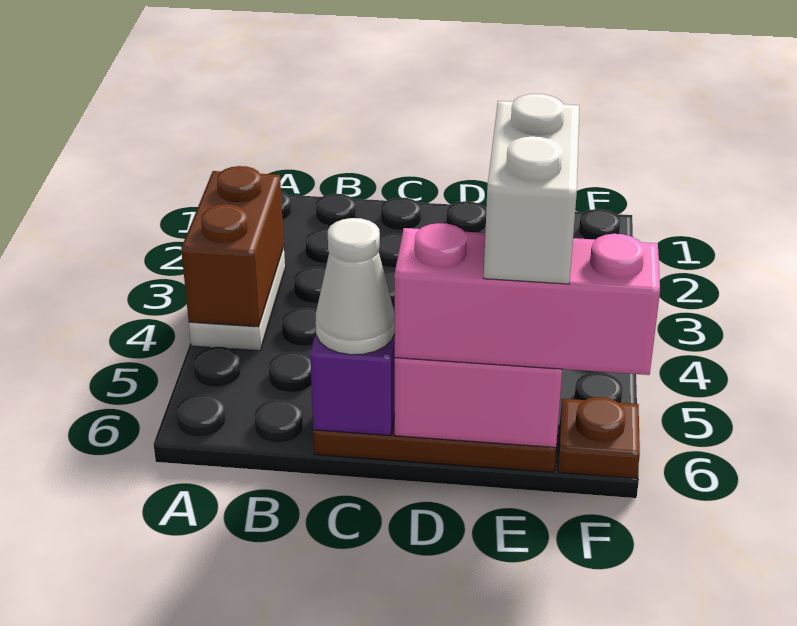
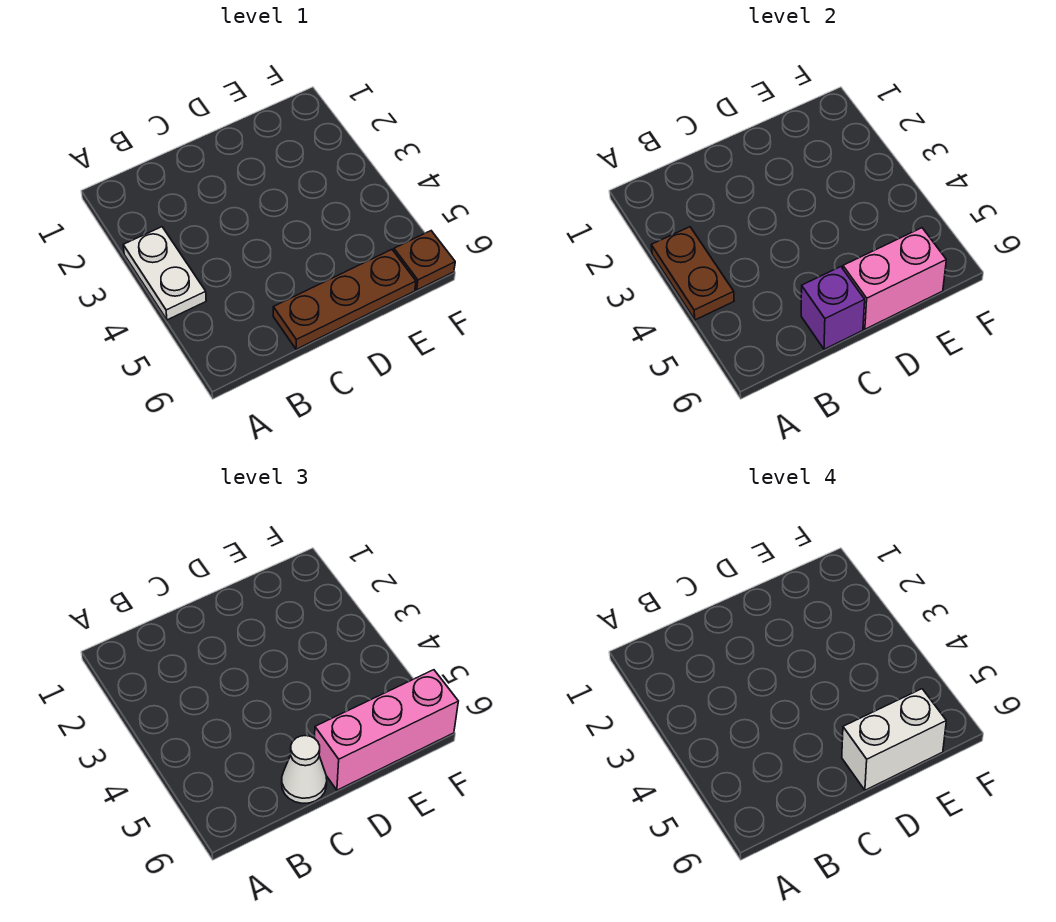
brown 1x2 brick [181,166,284,327] -> brown 1x2 plate [651,227,734,320]
white 1x2 brick [484,94,579,284] -> white 1x2 brick turned to [842,689,946,790]

